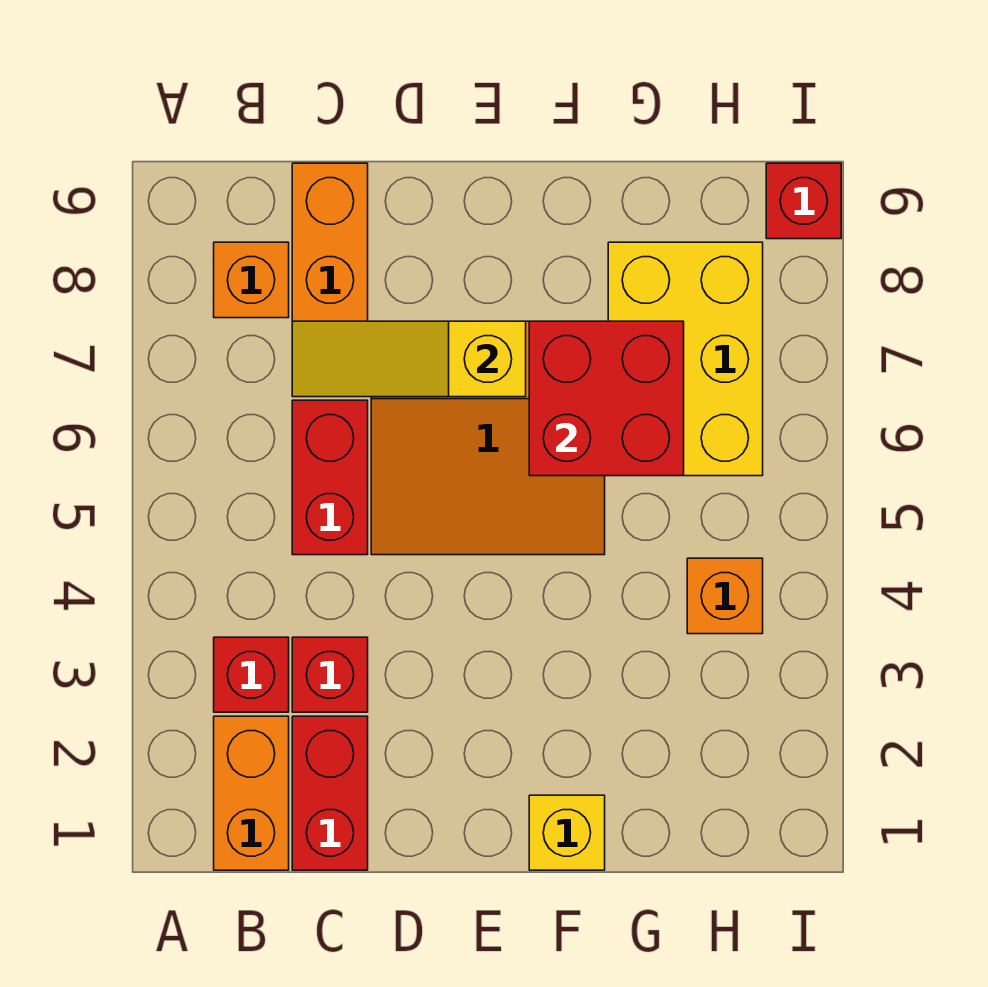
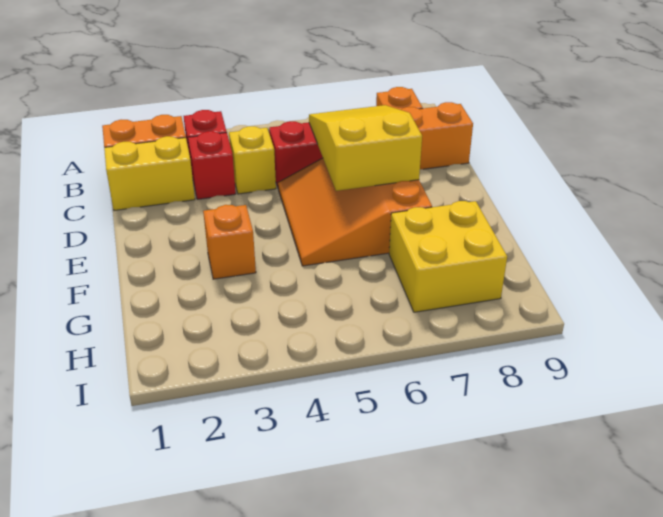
red 1x2 brick [292,716,368,870] -> yellow 1x2 brick [104,136,195,211]
yellow 1x3 slope [292,321,526,397] -> yellow 2x3 slope [309,105,422,191]
yellow 1x1 brick [529,795,605,870] -> yellow 1x1 brick moved to [229,126,276,194]
red 2x2 brick [529,321,684,476] -> none
yellow 2x3 brick [608,242,763,476] -> yellow 2x2 brick [389,201,507,312]
orange 1x1 brick [687,558,763,634] -> orange 1x1 brick moved to [203,205,256,279]
red 1x1 brick [766,163,841,239] -> none

